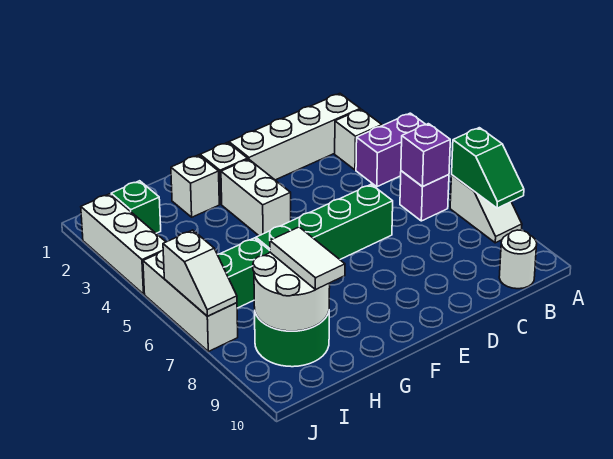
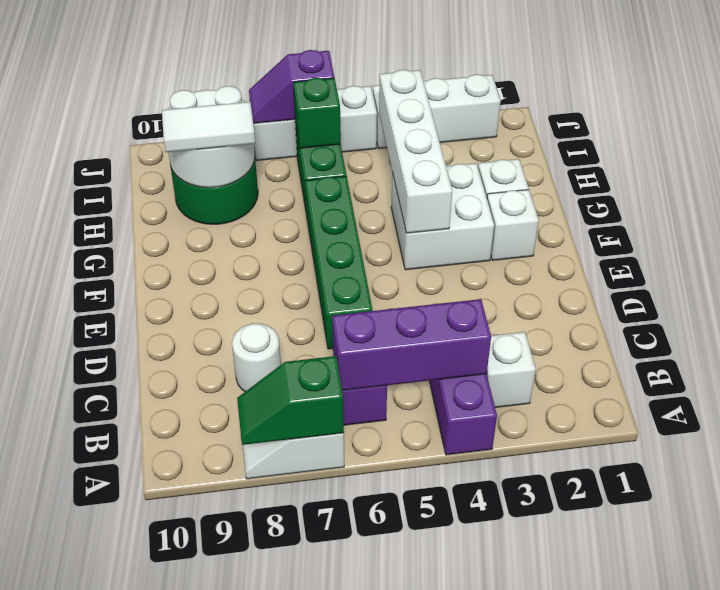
white 1x4 brick [229,94,360,180] -> white 1x4 brick moved to [379,70,452,233]
purple 1x1 brick [401,124,450,187] -> purple 1x3 brick [332,299,491,390]
white 1x1 round brick [499,230,537,289] -> white 1x1 round brick moved to [232,323,281,392]
white 1x2 brick [221,159,291,236] -> white 2x2 brick [391,163,494,270]
green 1x1 brick [111,181,161,233] -> green 1x1 brick moved to [293,78,341,148]
white 1x2 slope [163,230,237,316] -> purple 1x2 slope [249,50,334,123]

